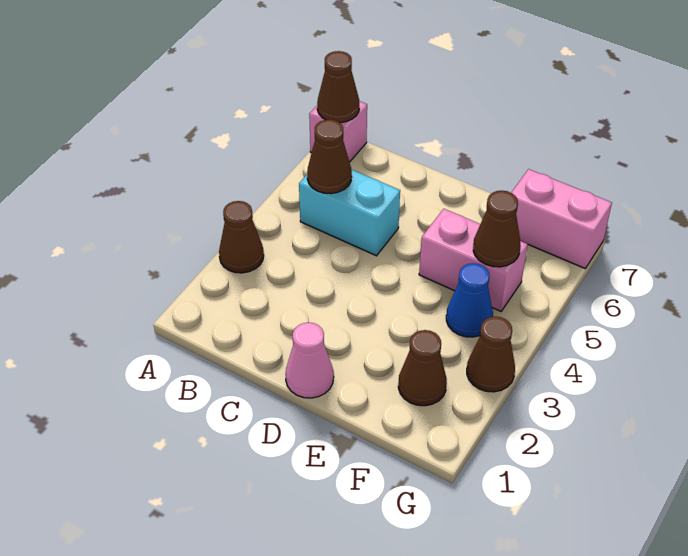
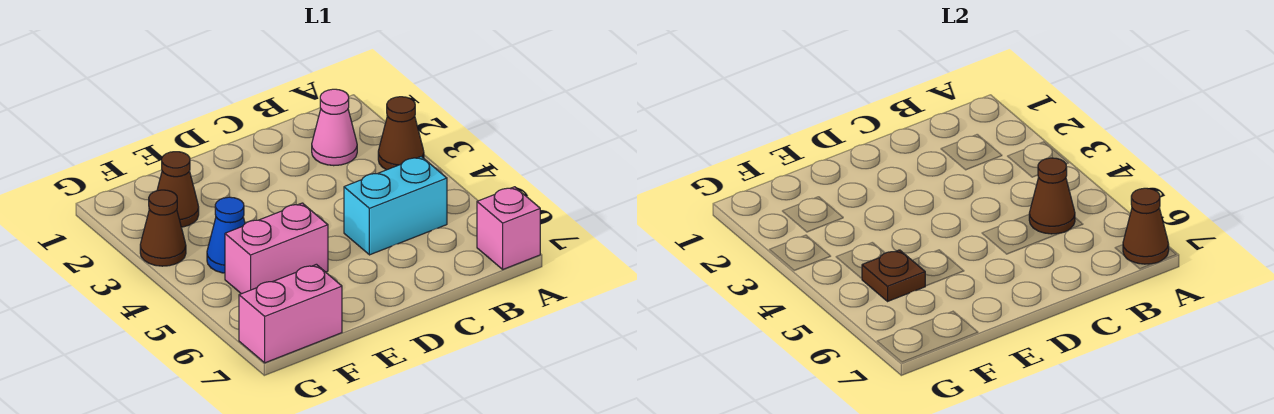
pink 1x1 cone [285,323,334,398] -> pink 1x1 cone moved to [312,89,357,166]
brown 1x1 cone [473,191,521,267] -> brown 1x1 plate [862,250,925,301]

